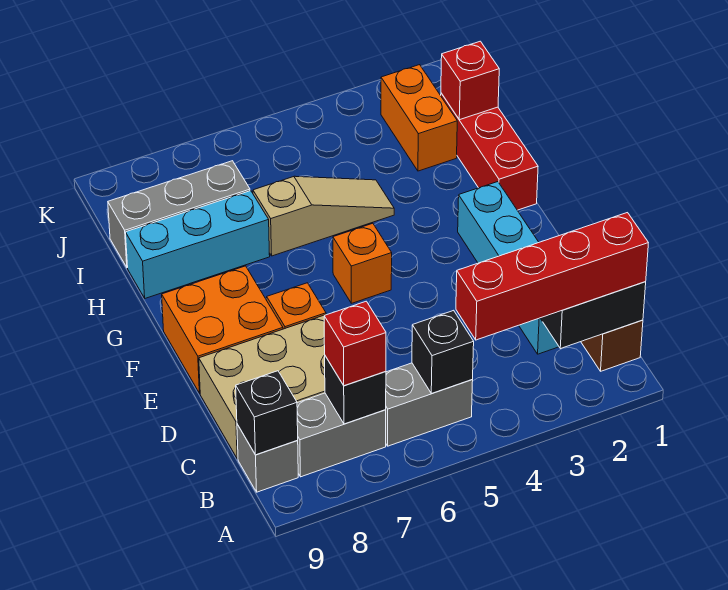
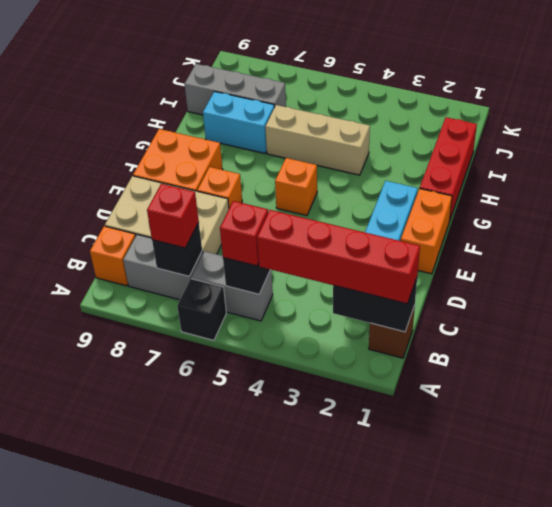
grey 1x1 brick [237,424,298,492] -> orange 1x1 brick [90,226,136,286]
black 1x1 brick [236,371,298,455] -> black 1x1 brick moved to [177,279,226,340]
tan 1x3 slope [253,176,394,256] -> tan 1x3 brick [265,105,370,175]
cyan 1x3 brick [126,191,270,298] -> cyan 1x2 brick [203,91,275,153]
red 1x1 brick [441,41,499,120] -> red 1x1 brick moved to [220,201,268,266]
orange 1x2 brick [381,65,457,171] -> orange 1x2 brick moved to [401,189,452,274]

